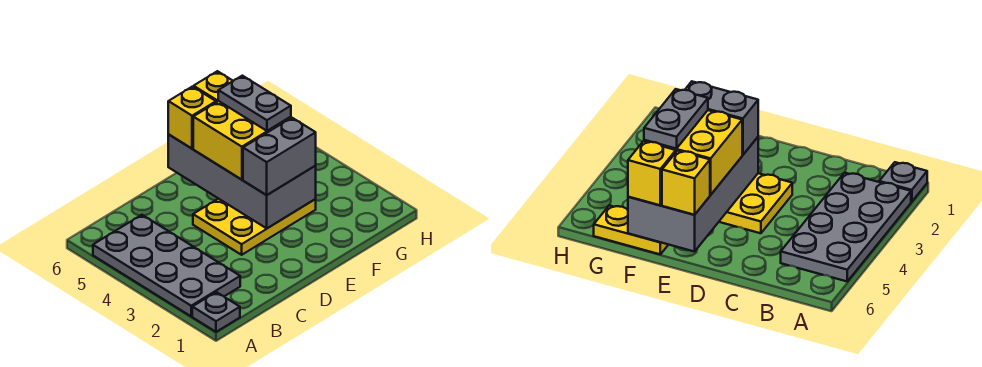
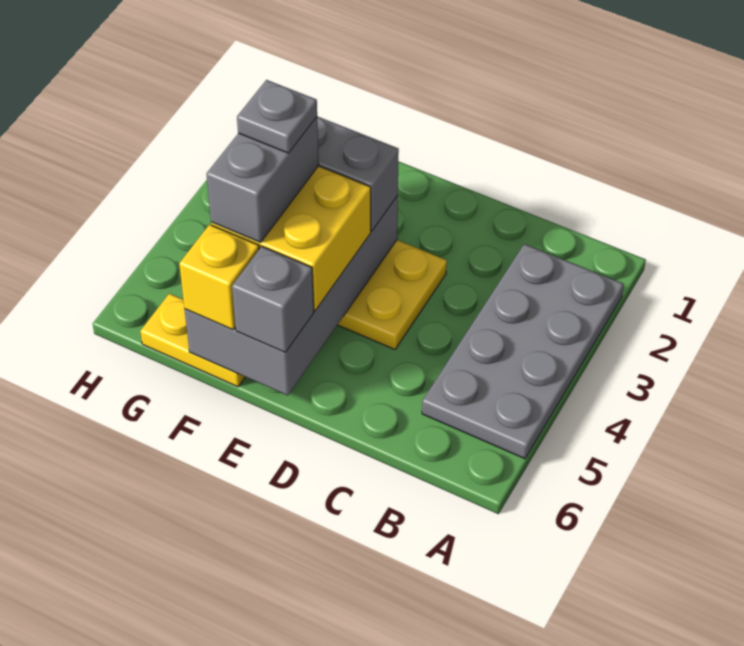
grey 1x1 plate [192,292,240,332] -> grey 1x1 plate moved to [237,80,317,153]
yellow 1x1 brick [168,87,216,149] -> grey 1x1 brick [232,247,314,352]
grey 1x2 plate [218,76,291,131] -> grey 1x2 brick [207,117,319,243]

